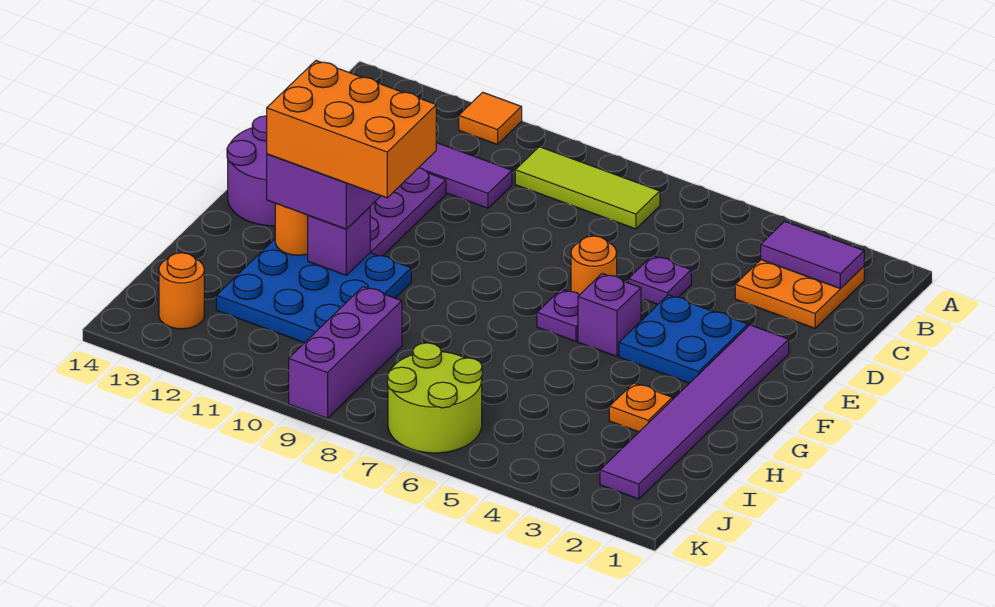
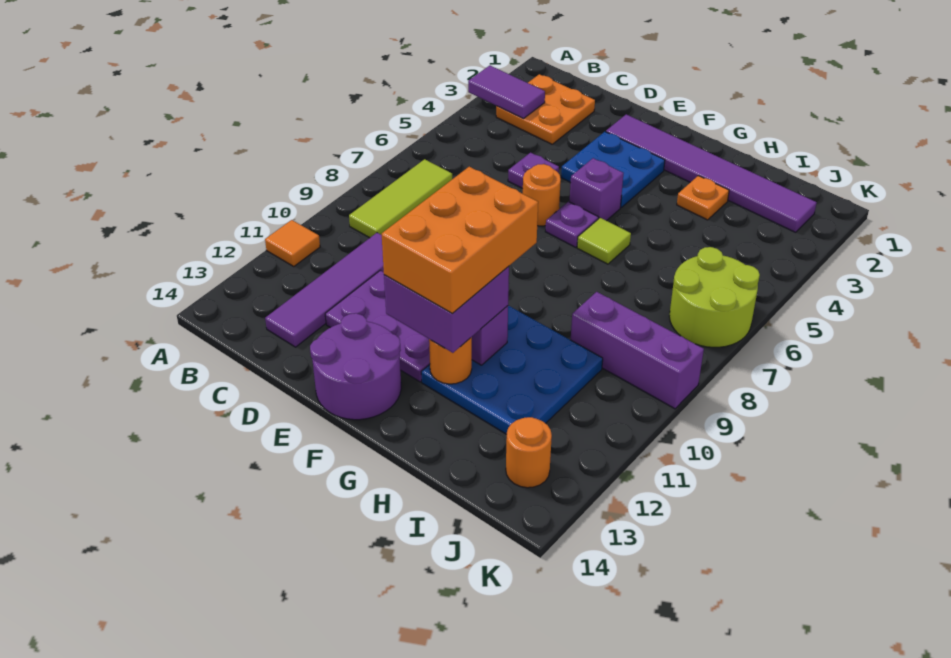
purple 1x2 tile [761,221,864,289] -> purple 1x2 tile turned to [468,66,545,119]
none -> lime 1x1 tile [577,218,631,264]

